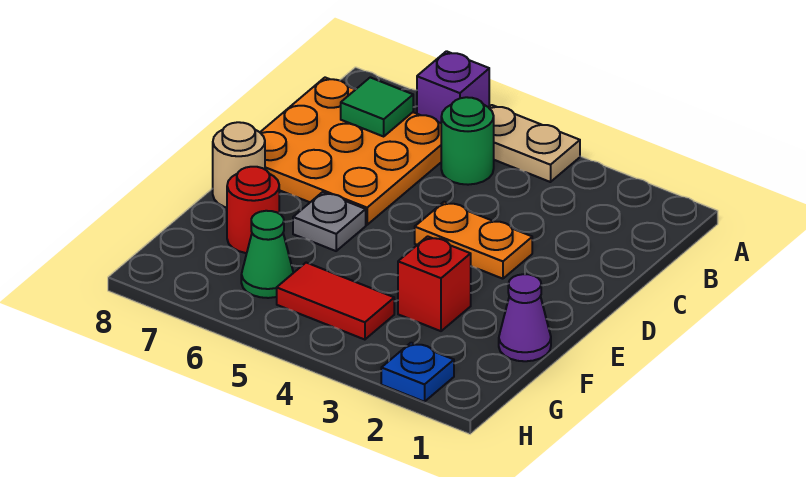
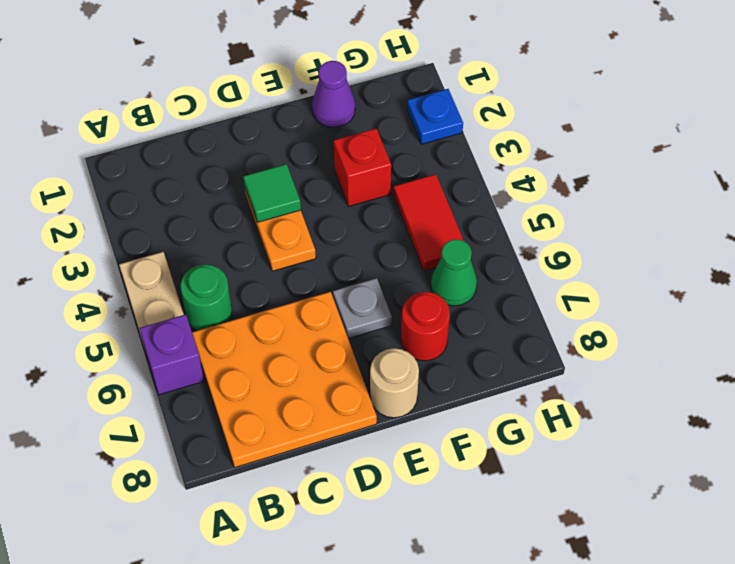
green 1x1 tile [341,77,413,136] -> green 1x1 tile moved to [243,164,301,222]

